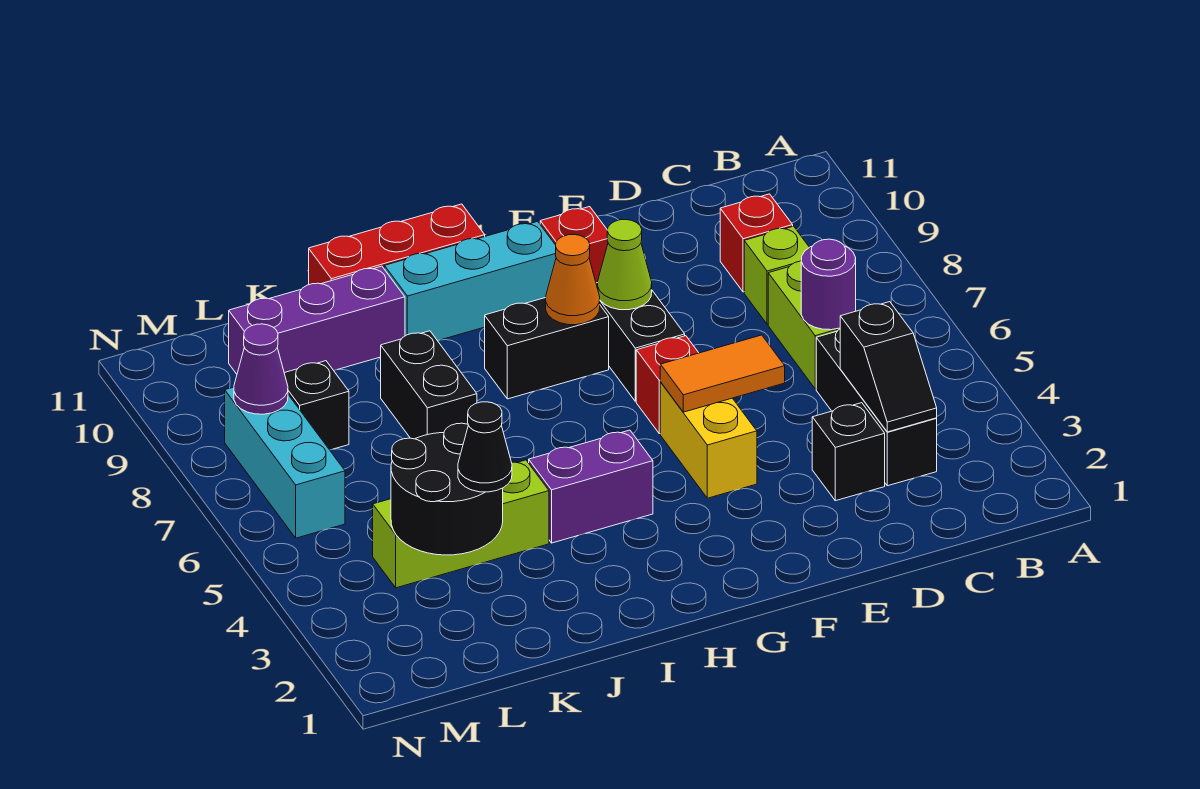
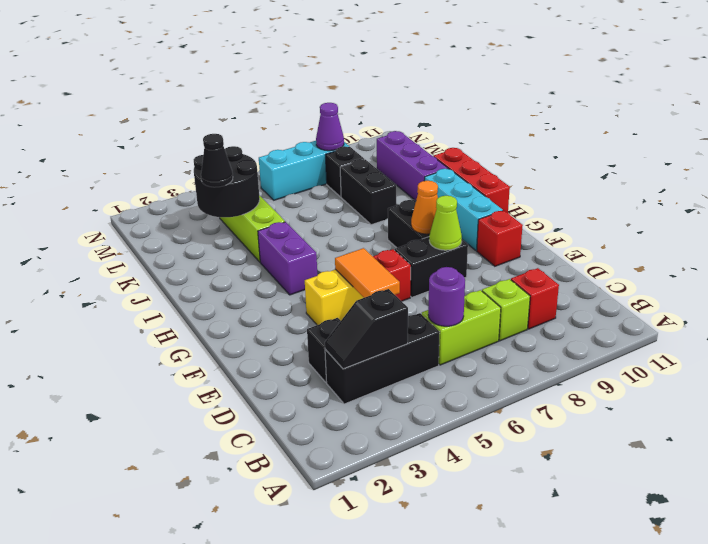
black 1x2 brick [381,331,477,439] -> black 1x2 brick turned to [340,159,396,225]

